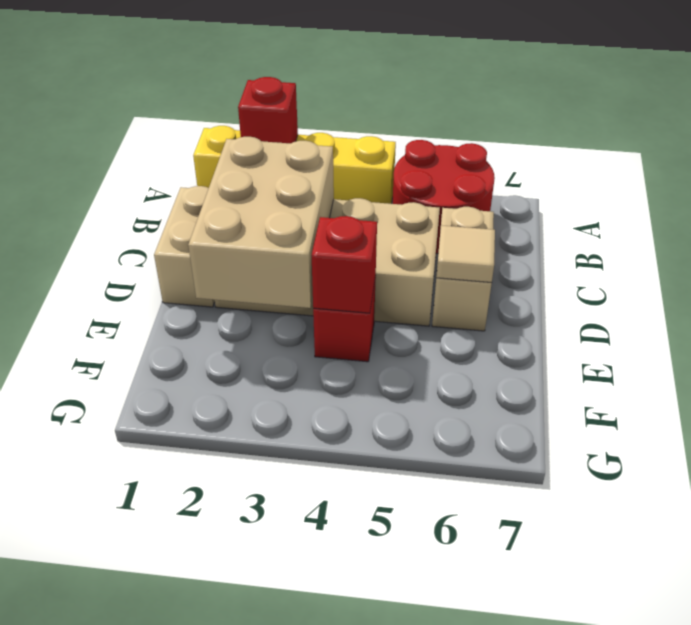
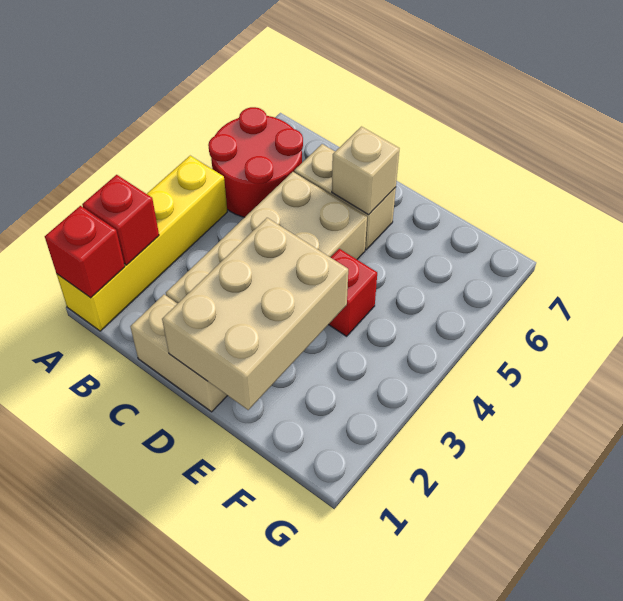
tan 2x3 brick [188,137,334,308] -> tan 2x3 brick turned to [162,218,348,410]
tan 1x1 tile [436,225,495,283] -> tan 1x1 brick [332,127,399,215]
red 1x1 brick [312,216,377,313] -> red 1x1 brick moved to [45,206,125,298]

